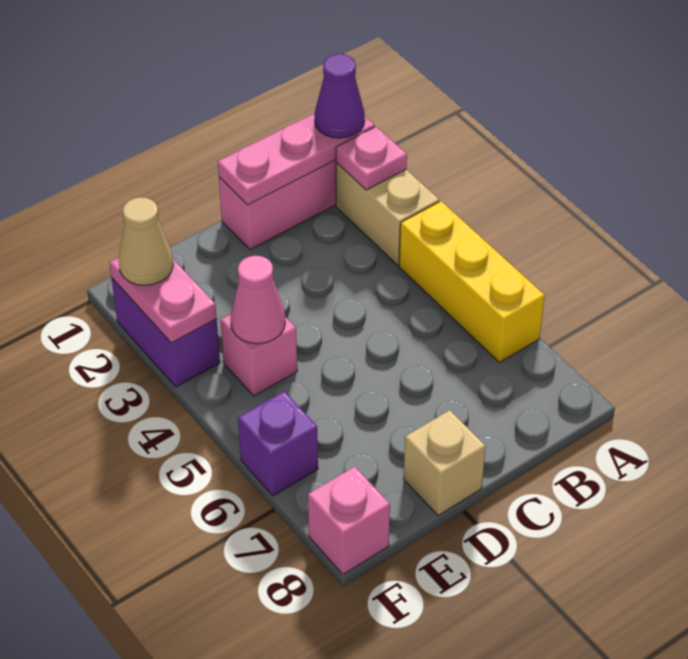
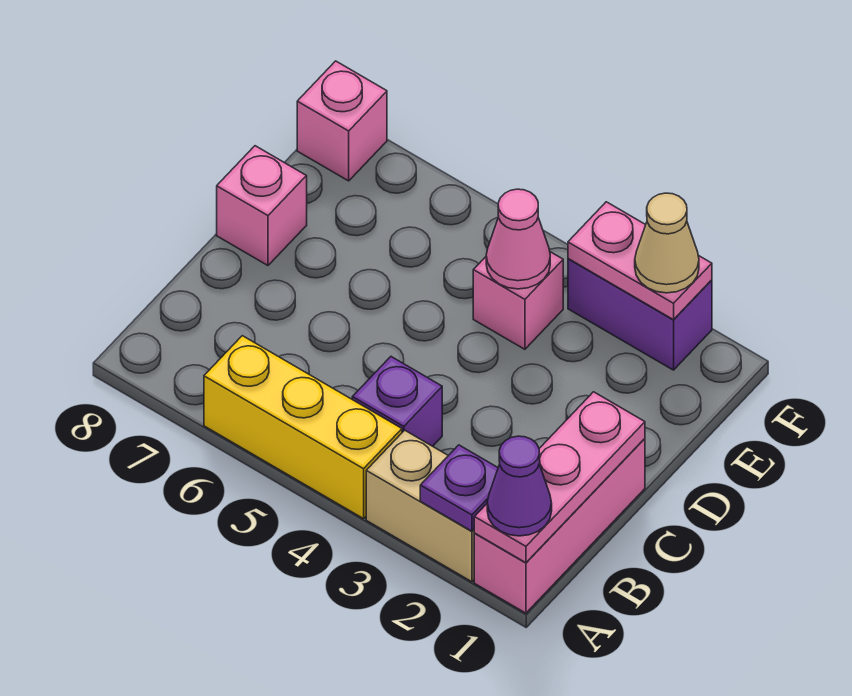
pink 1x1 plate [336,127,407,190] -> purple 1x1 plate [420,445,498,531]
tan 1x1 brick [404,410,486,516] -> pink 1x1 brick [217,146,307,265]
purple 1x1 brick [238,391,318,496] -> purple 1x1 brick moved to [352,357,442,446]

